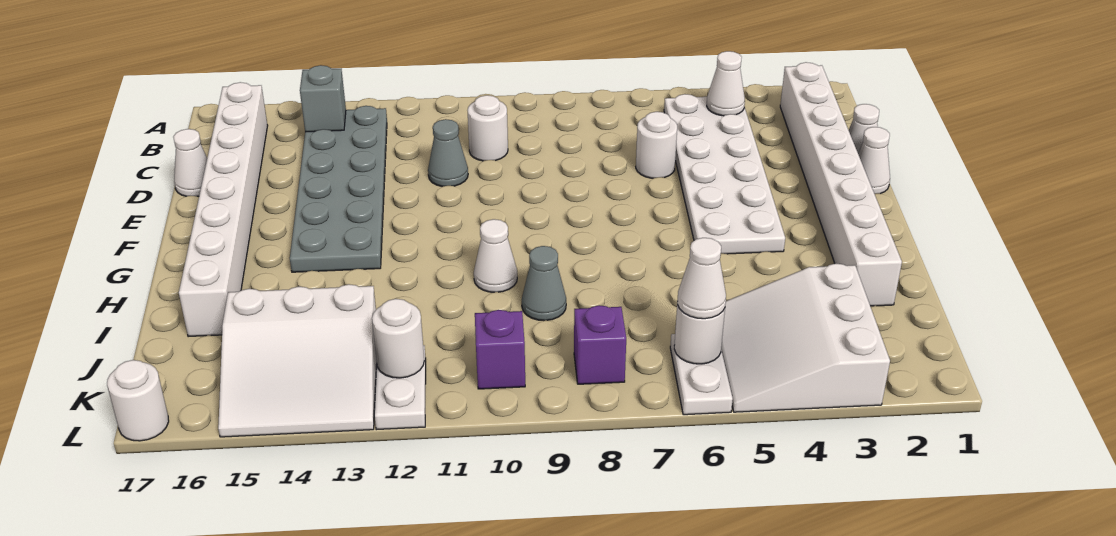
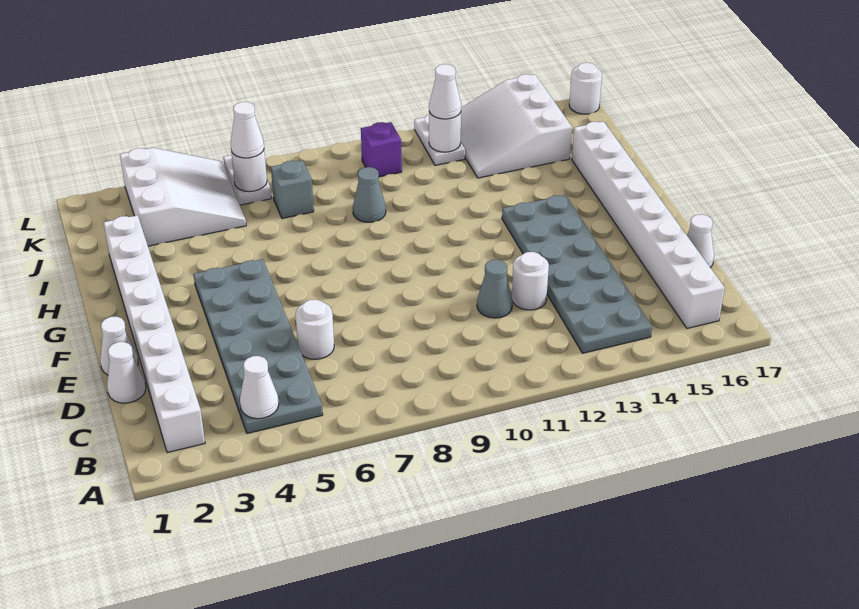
white 2x6 plate [664,94,785,254] -> grey 2x6 plate [194,259,323,433]
grey 1x1 brick [300,65,346,132] -> grey 1x1 brick moved to [271,160,314,218]
white 1x1 round brick [467,95,508,161] -> white 1x1 round brick moved to [512,252,549,310]
white 1x1 cone [474,219,517,292] -> white 1x1 cone moved to [429,64,461,119]
white 3x3 slope [218,284,377,437] -> white 3x3 slope turned to [461,74,572,178]
purple 1x1 brick [574,305,626,384] -> none

